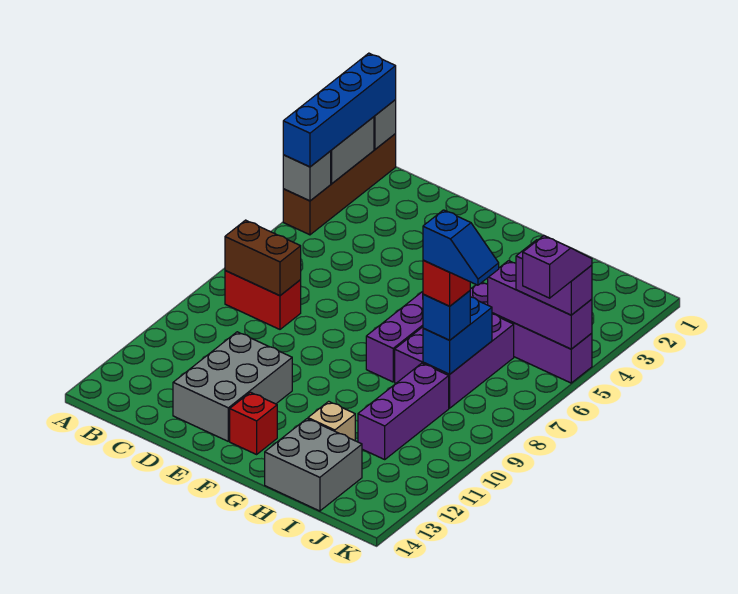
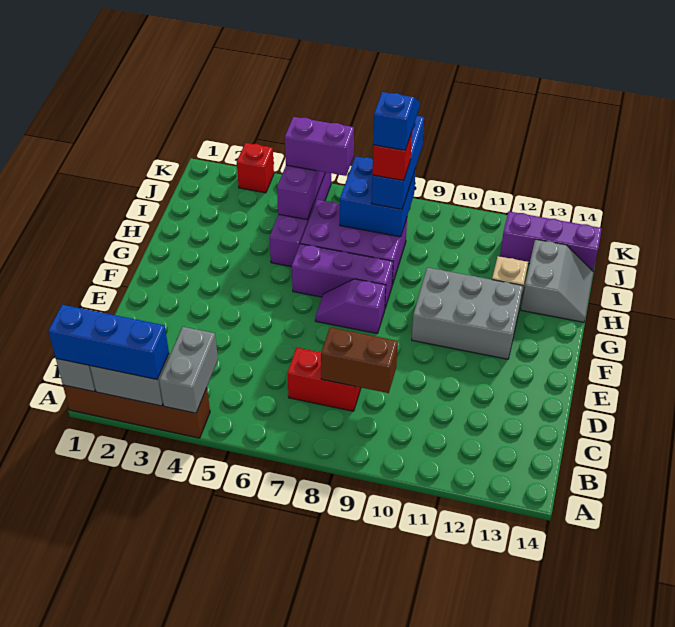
blue 1x4 brick [283,53,396,167] -> blue 1x3 brick [49,305,169,379]
grey 1x1 brick [283,151,331,201] -> grey 1x2 brick [159,327,218,413]
red 1x2 brick [225,271,301,329] -> red 1x2 brick turned to [287,348,361,411]
brown 1x2 brick [225,220,301,296] -> brown 1x2 brick turned to [321,328,398,393]
grey 2x3 brick [173,332,292,441] -> grey 2x3 brick moved to [412,268,523,359]
red 1x1 brick [230,392,277,454] -> red 1x1 brick moved to [237,143,274,193]
grey 2x2 brick [265,419,362,511] -> grey 2x2 slope [521,239,593,322]
blue 1x2 brick [423,297,492,374] -> blue 2x2 brick [340,156,416,237]
blue 1x1 brick [423,291,470,340] -> blue 1x3 brick [372,116,424,209]
purple 1x3 brick [358,363,449,459] -> purple 1x3 brick moved to [500,211,602,271]
purple 1x2 brick [516,240,592,315] -> purple 1x2 brick turned to [285,117,354,176]
purple 1x2 slope [523,236,592,298] -> purple 1x2 slope moved to [315,279,386,333]

